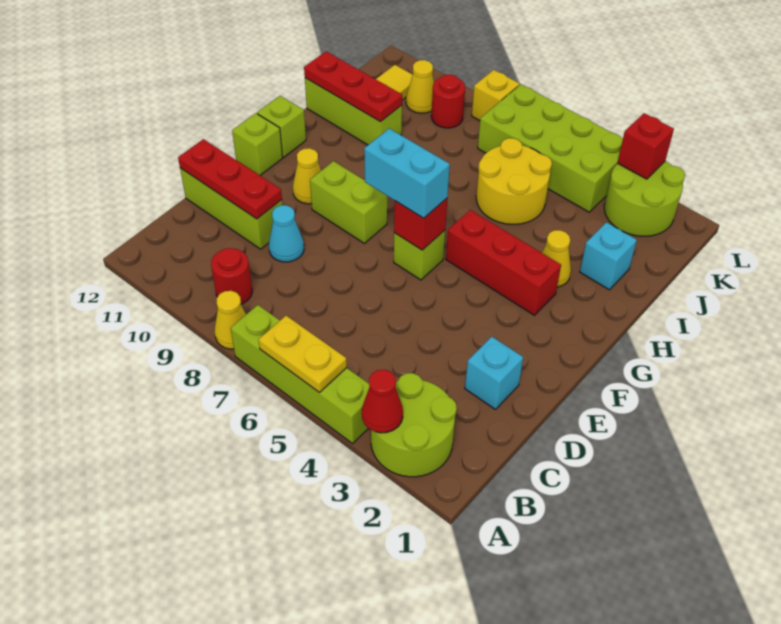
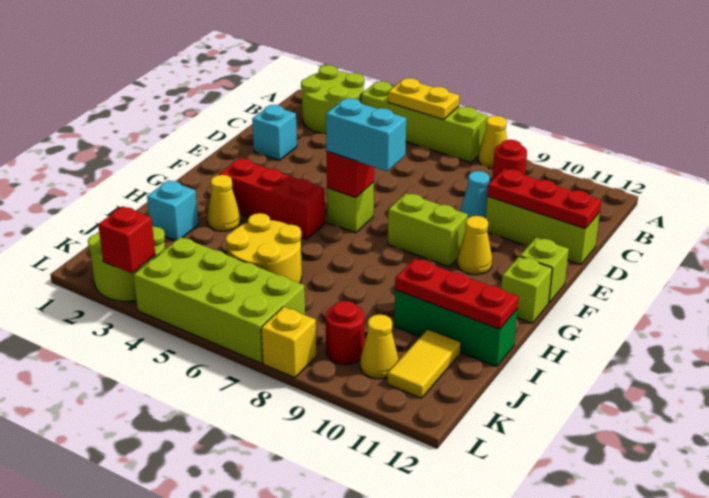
red 1x1 cone [362,370,403,433] -> none
lime 1x3 brick [305,78,402,145] -> green 1x3 brick [394,290,517,367]

